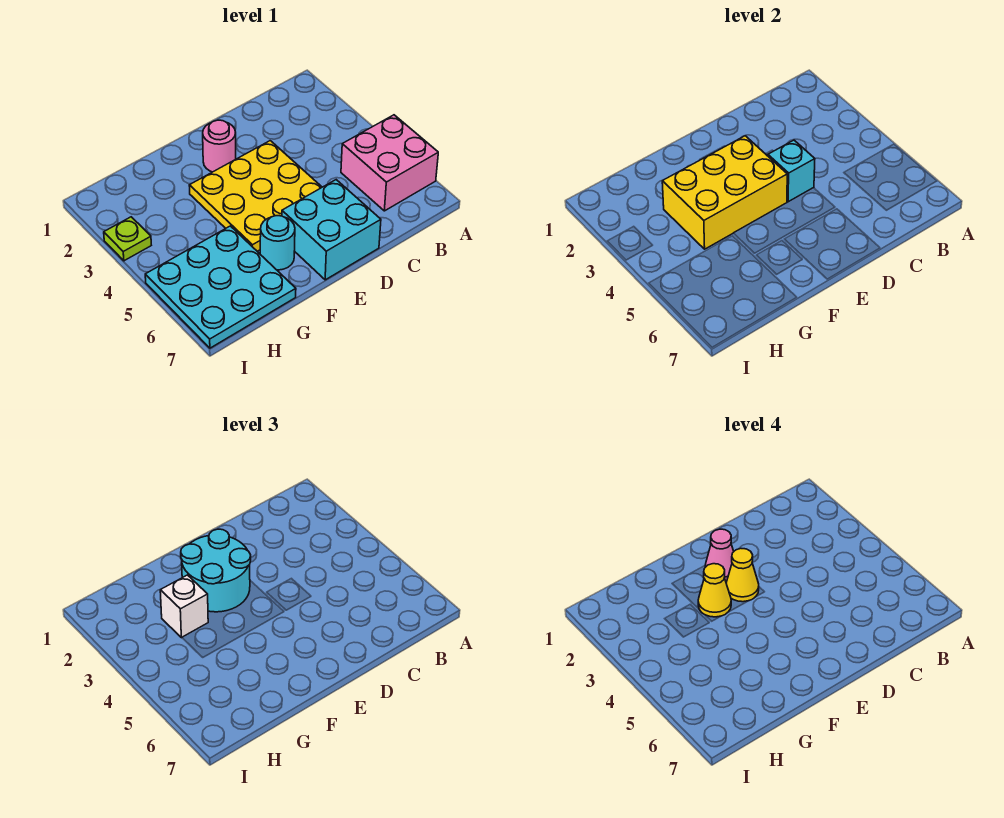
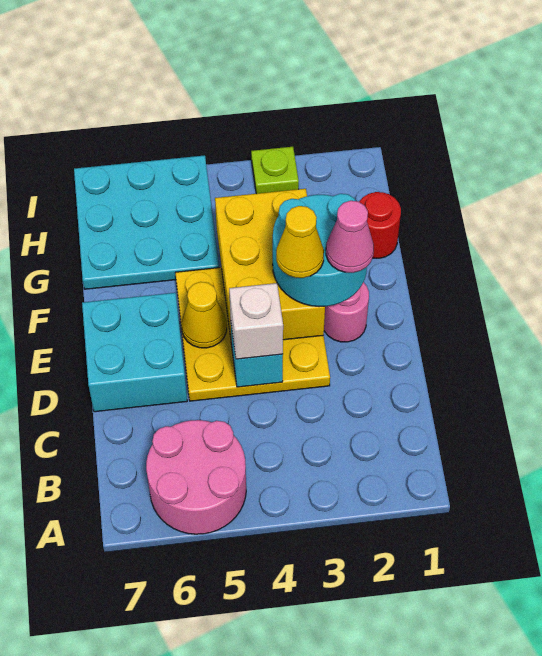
pink 2x2 brick [341,115,438,211] -> pink 2x2 round brick [146,420,246,534]
yellow 1x1 cone [698,564,731,617] -> yellow 1x1 cone moved to [182,282,227,348]
cyan 1x1 round brick [260,216,295,270] -> none
none -> red 1x1 round brick [359,192,401,258]
white 1x1 brick [160,575,208,638] -> white 1x1 brick moved to [229,283,283,359]

